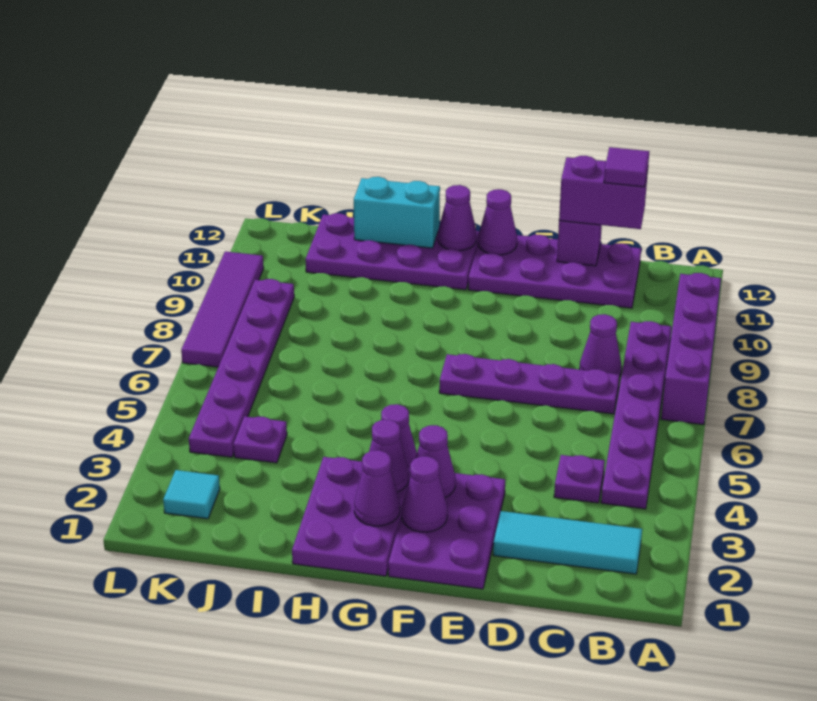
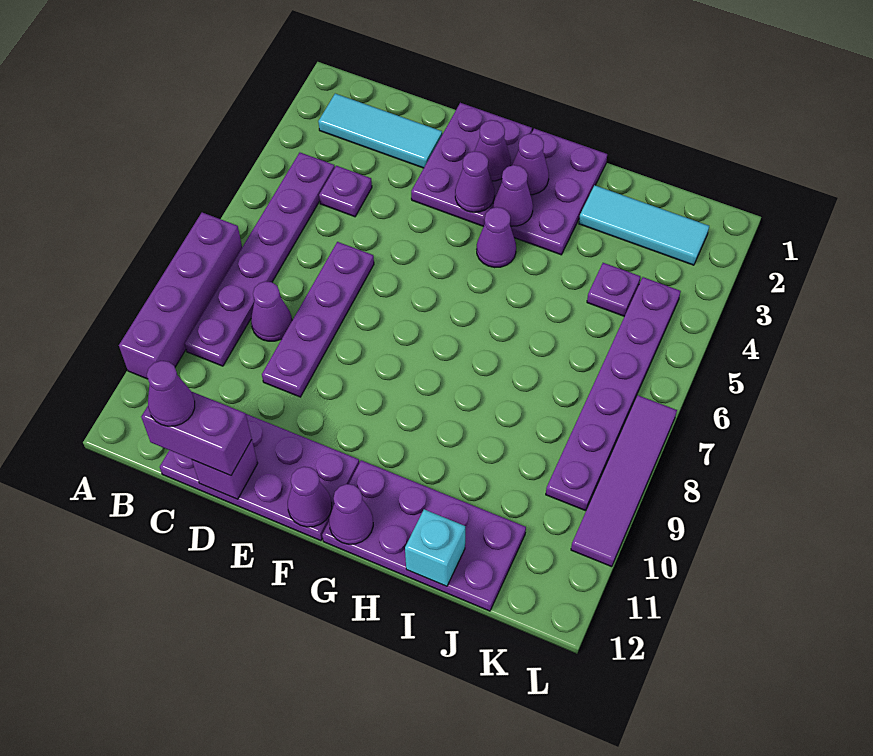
purple 1x4 plate [439,354,620,414] -> purple 1x4 plate turned to [262,242,374,397]
purple 1x1 tile [604,147,649,187] -> purple 1x1 cone [147,361,195,426]
cyan 1x2 brick [354,177,440,248] -> cyan 1x1 brick [405,509,465,586]
cyan 1x1 tile [163,470,220,519] -> cyan 1x3 tile [579,185,709,265]

